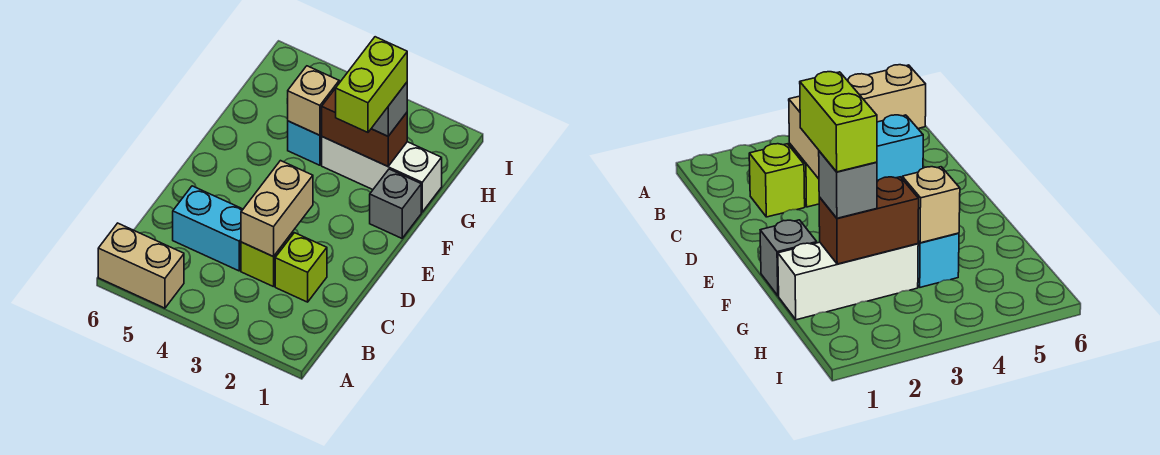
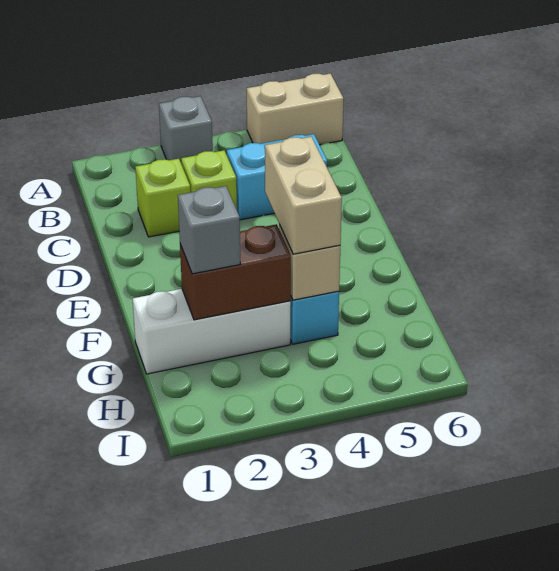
tan 1x2 brick [241,161,313,257] -> tan 1x2 brick moved to [265,137,342,254]
grey 1x1 brick [370,169,421,238] -> grey 1x1 brick moved to [159,96,213,162]
lime 1x2 brick [336,37,407,132] -> none

